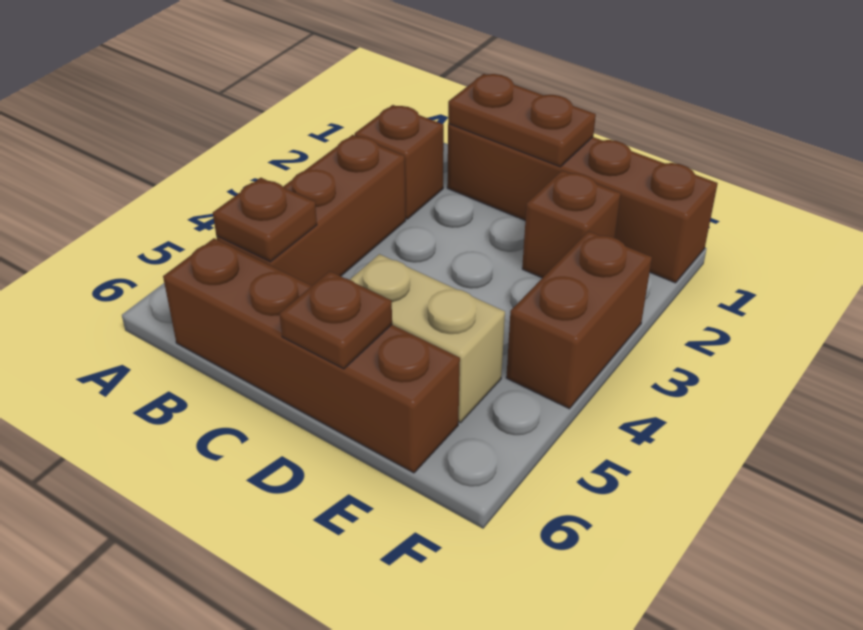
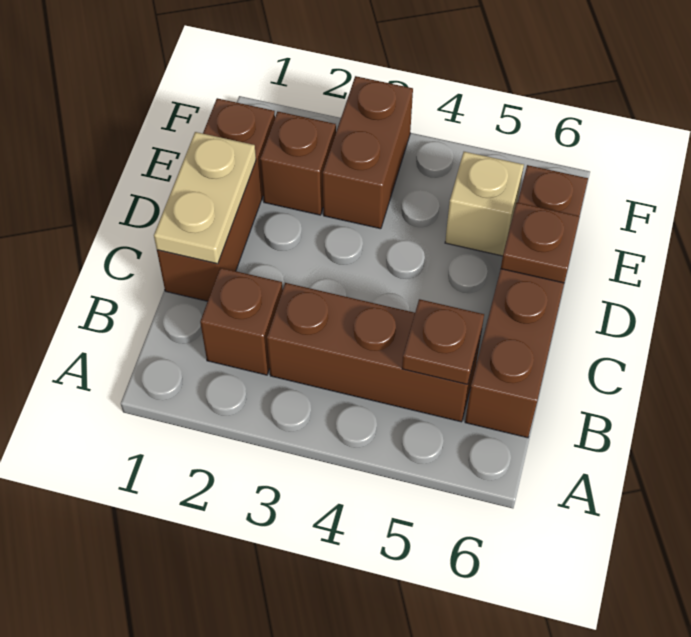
brown 1x4 brick [447,124,718,283] -> brown 1x3 brick [157,98,275,301]
brown 1x2 plate [448,74,596,167] -> tan 1x2 plate [154,132,256,264]
tan 1x2 brick [350,254,505,423] -> tan 1x1 brick [445,152,524,256]
brown 1x2 brick [506,231,652,409] -> brown 1x2 brick turned to [323,76,413,229]

